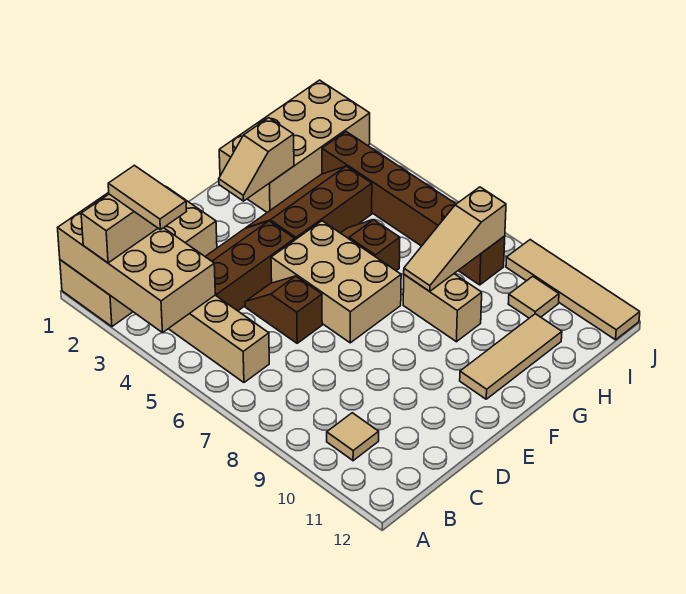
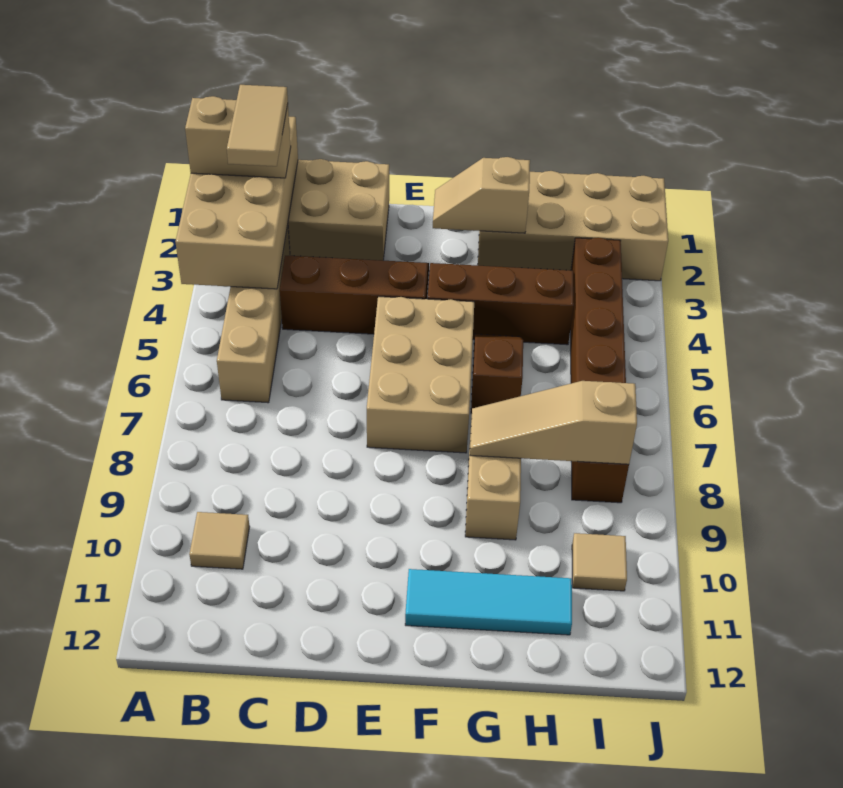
brown 1x2 slope [245,276,322,343] -> none
tan 1x3 tile [460,314,562,399] -> cyan 1x3 tile [405,569,572,635]
tan 1x4 tile [506,240,640,340] -> none

